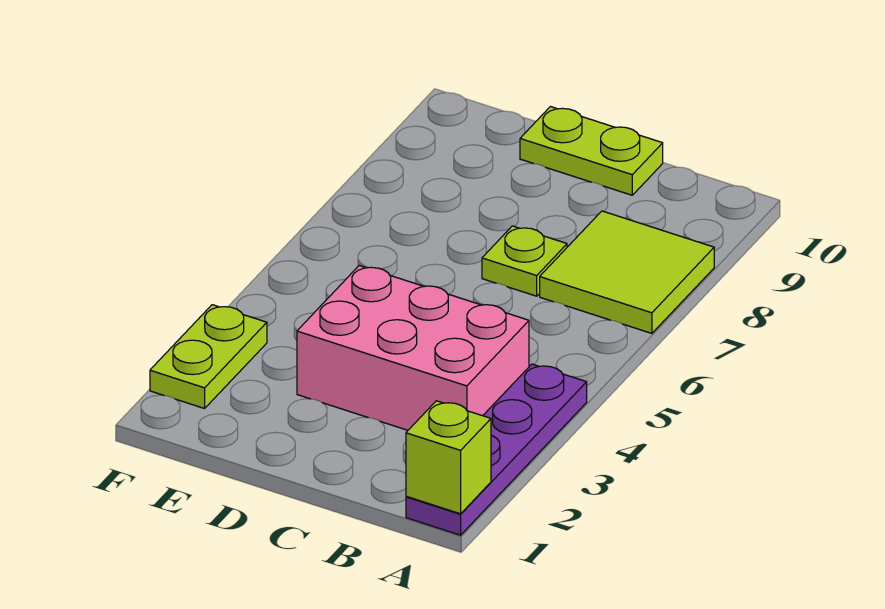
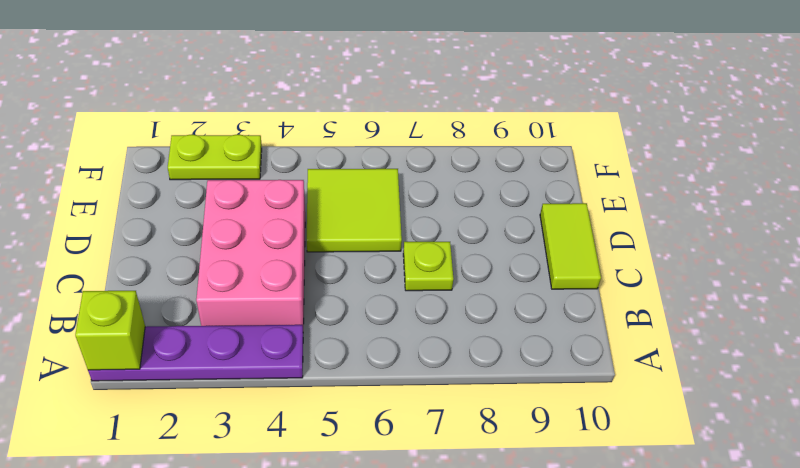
lime 2x2 tile [540,211,714,333] -> lime 2x2 tile moved to [307,169,402,252]
lime 1x2 plate [520,107,663,195] -> lime 1x2 tile [540,203,601,289]

